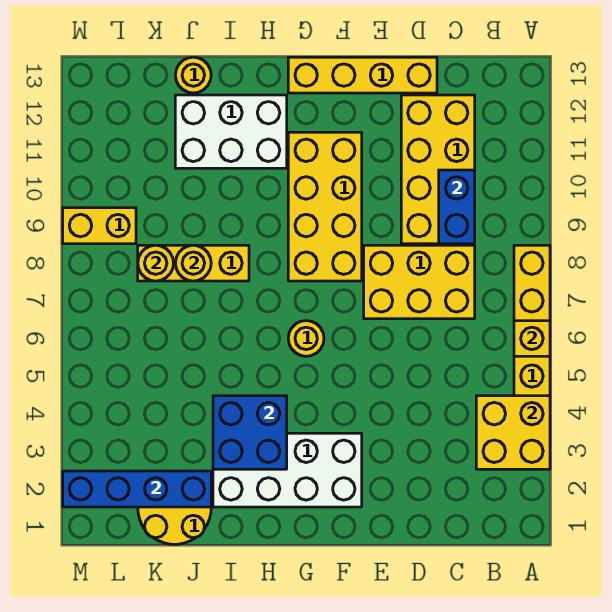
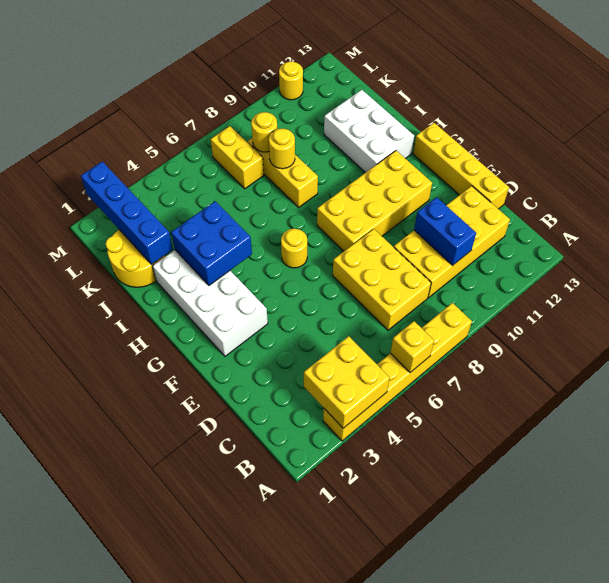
blue 1x2 brick [439,170,475,244] -> blue 1x2 brick turned to [414,197,476,265]
yellow 1x1 round brick [176,57,211,93] -> yellow 1x1 round brick moved to [279,62,303,100]
yellow 1x2 brick [63,208,136,244] -> yellow 1x2 brick moved to [211,126,264,189]

